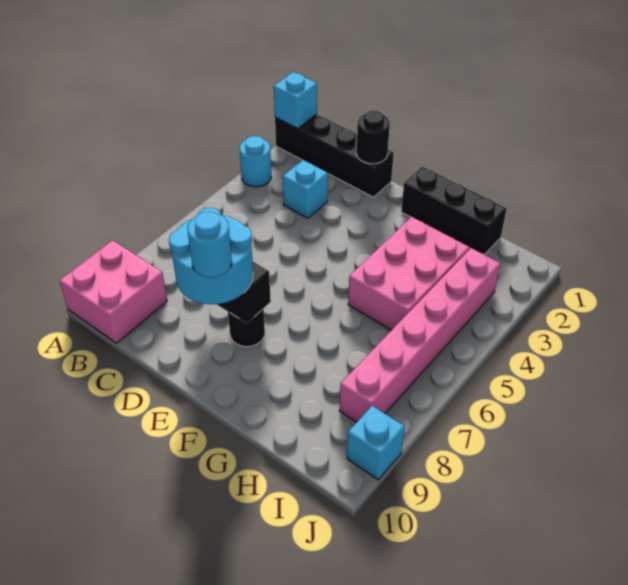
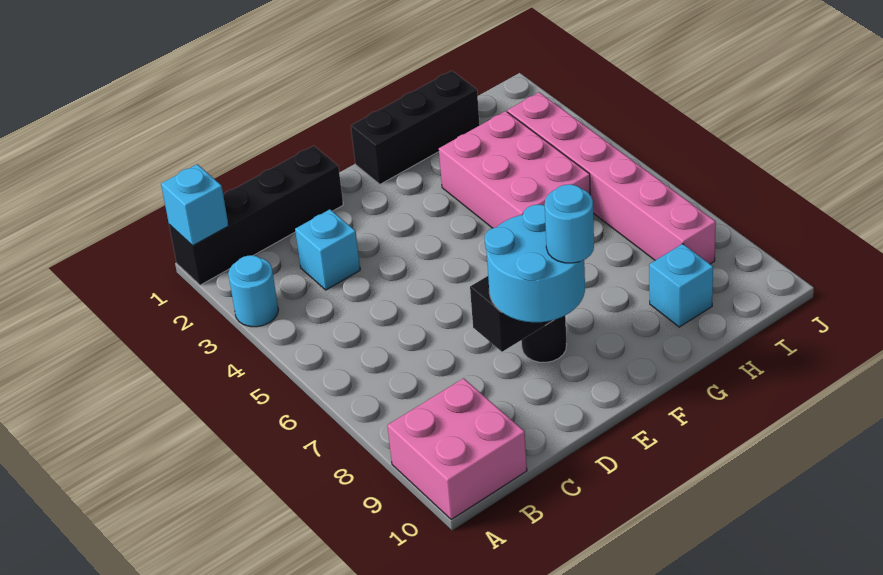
black 1x1 round brick [356,111,390,164] -> none
cyan 1x1 brick [347,406,404,480] -> cyan 1x1 brick moved to [649,244,713,327]

